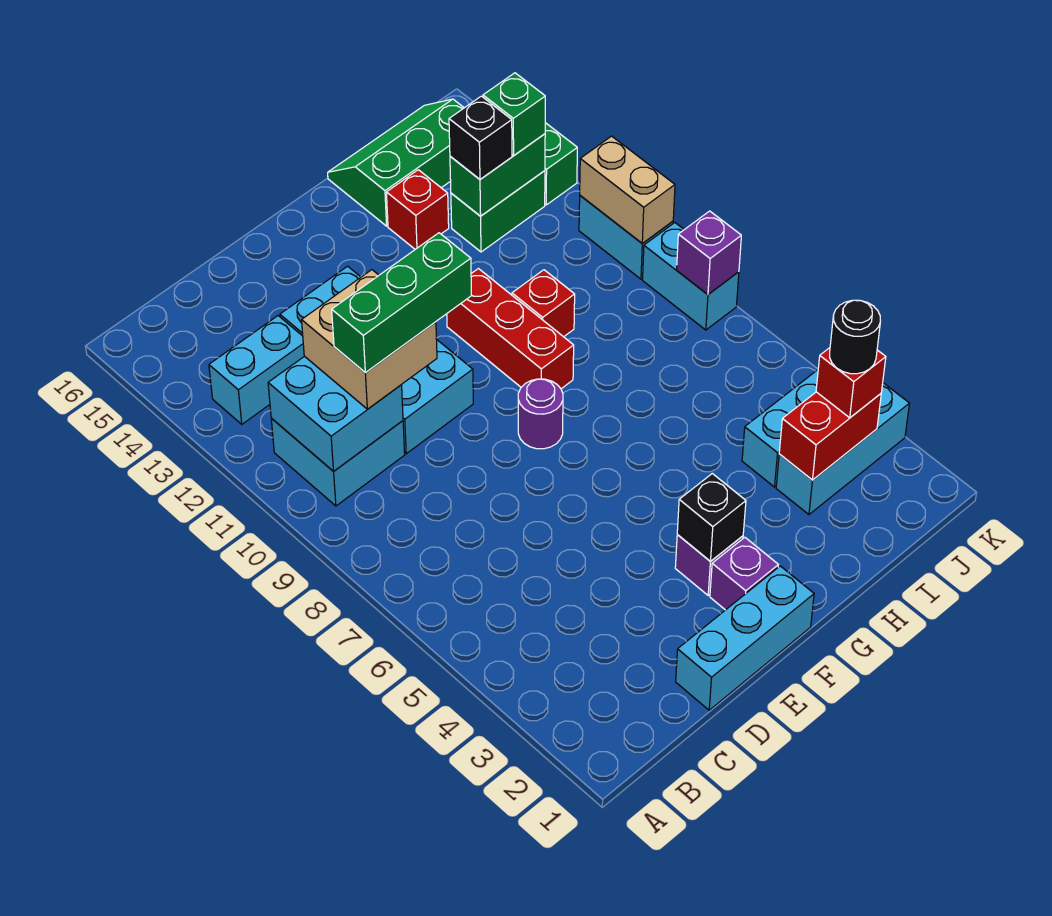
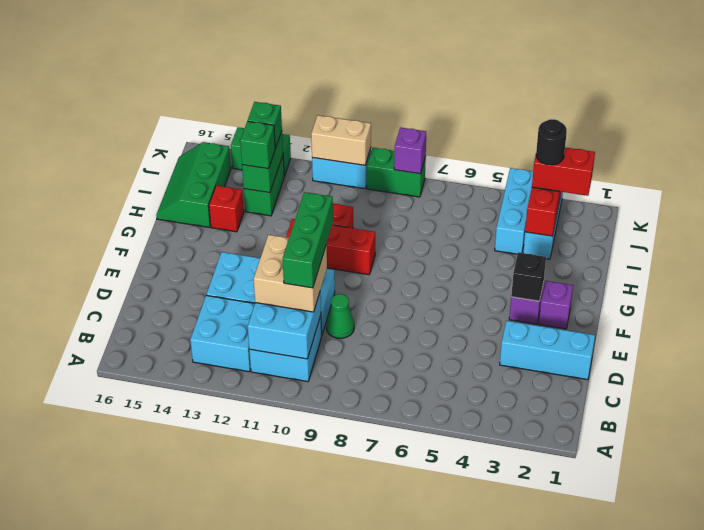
cyan 1x2 brick [209,316,304,424] -> cyan 2x2 brick [190,295,255,372]
cyan 1x3 brick [676,566,814,710] -> cyan 1x3 brick turned to [500,321,595,380]
none -> green 1x1 cone [326,294,354,338]
purple 1x1 round brick [518,379,563,449] -> none
black 1x1 brick [449,96,512,179] -> green 1x1 brick [240,121,275,169]
red 1x1 brick [816,348,886,418] -> red 1x2 brick [532,147,595,196]
cyan 1x2 brick [643,223,739,330] -> green 1x2 brick [367,147,426,197]

